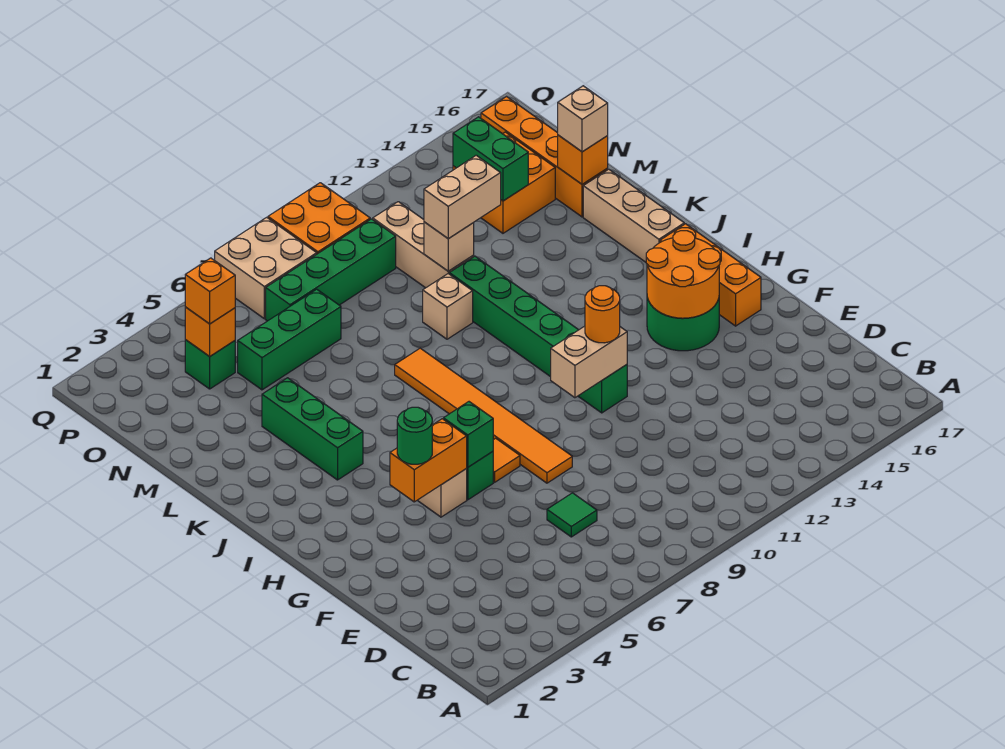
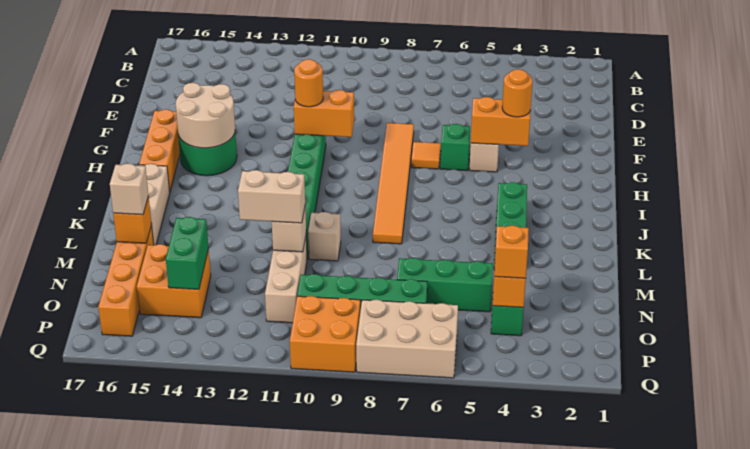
green 1x1 tile [547,493,597,537] -> none
green 1x1 round brick [397,407,432,464] -> orange 1x1 round brick [502,69,533,117]
green 1x1 brick [444,402,493,467] -> none
tan 1x2 brick [551,326,627,398] -> orange 1x2 brick [294,90,354,137]
orange 2x2 round brick [646,231,720,318] -> tan 2x2 round brick [176,83,235,148]
tan 2x2 brick [215,217,317,319] -> tan 2x3 brick [356,300,458,378]

